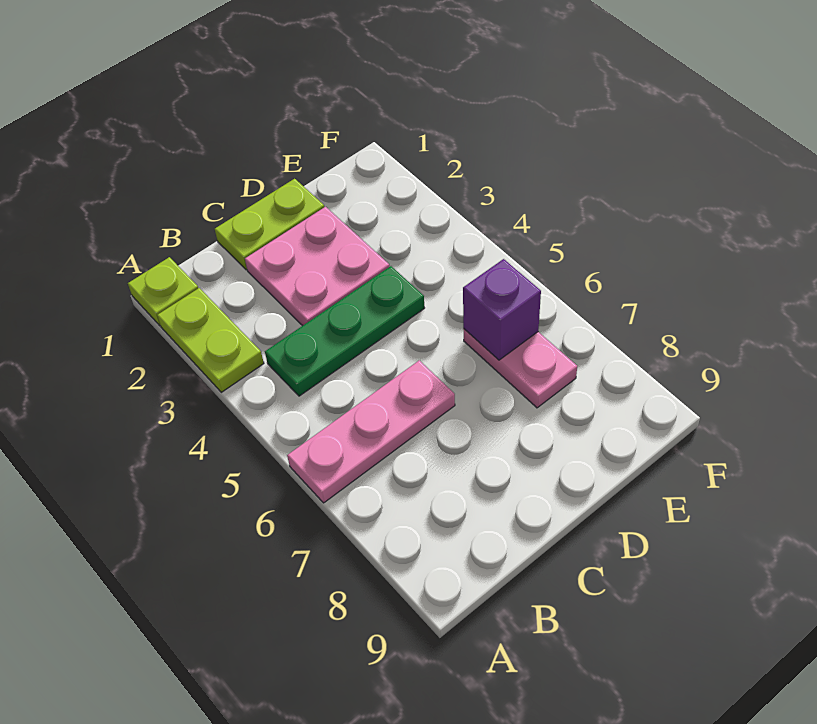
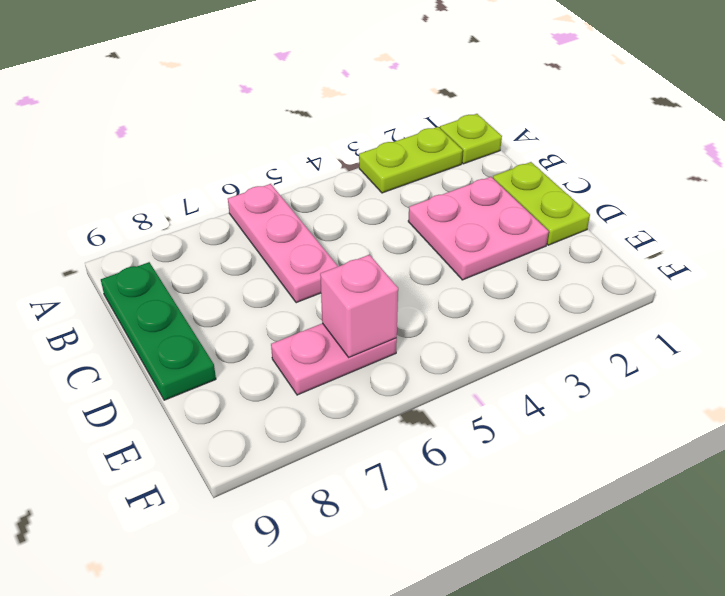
green 1x3 plate [265,266,424,396] -> green 1x3 plate moved to [101,262,216,400]
purple 1x1 brick [463,259,541,360] -> pink 1x1 brick [320,255,398,357]

